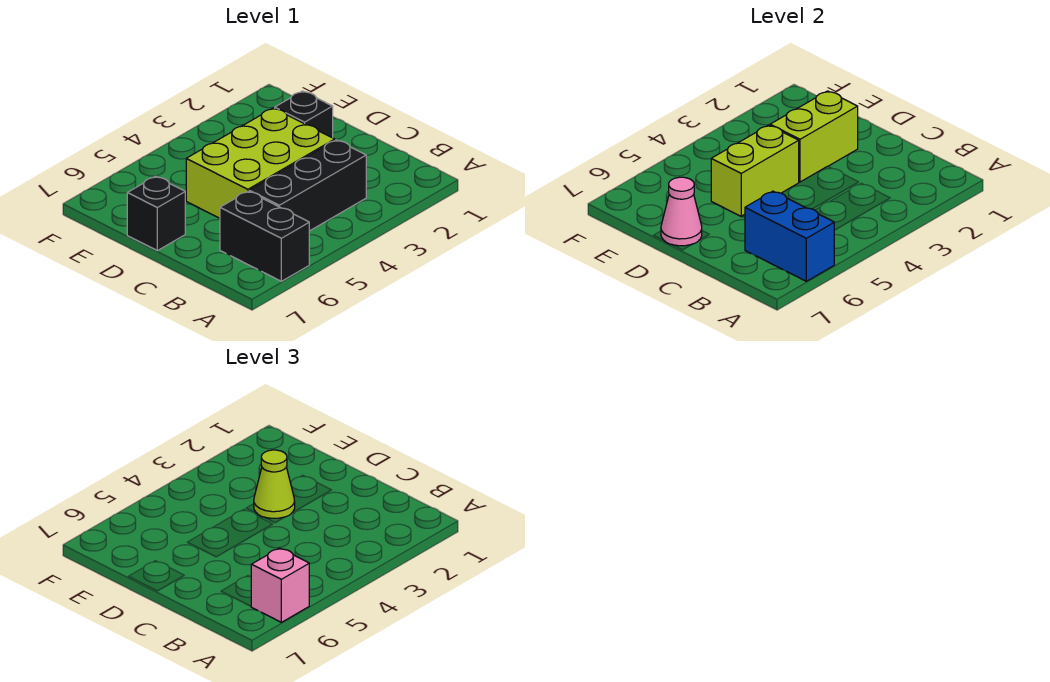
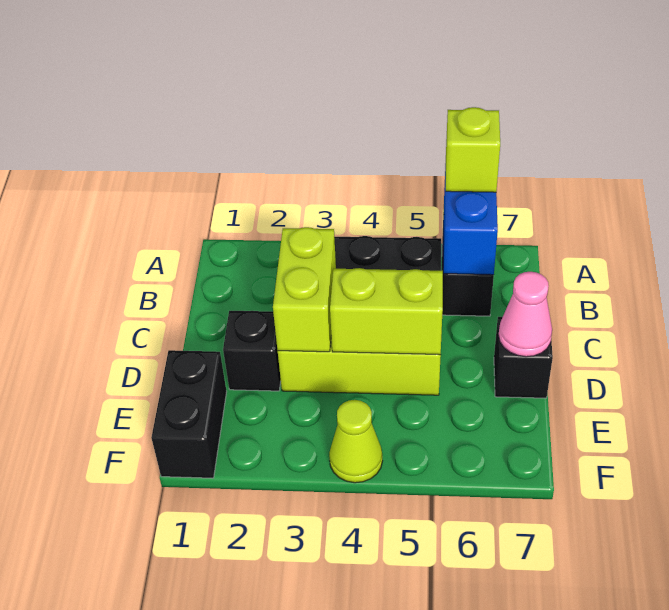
pink 1x1 brick [251,548,309,622] -> lime 1x1 brick [446,107,500,192]
lime 1x2 brick [770,91,858,182] -> lime 1x2 brick turned to [273,227,336,352]
lime 1x1 cone [254,450,295,518] -> lime 1x1 cone moved to [329,400,382,483]
none -> black 1x2 brick [151,350,227,478]

